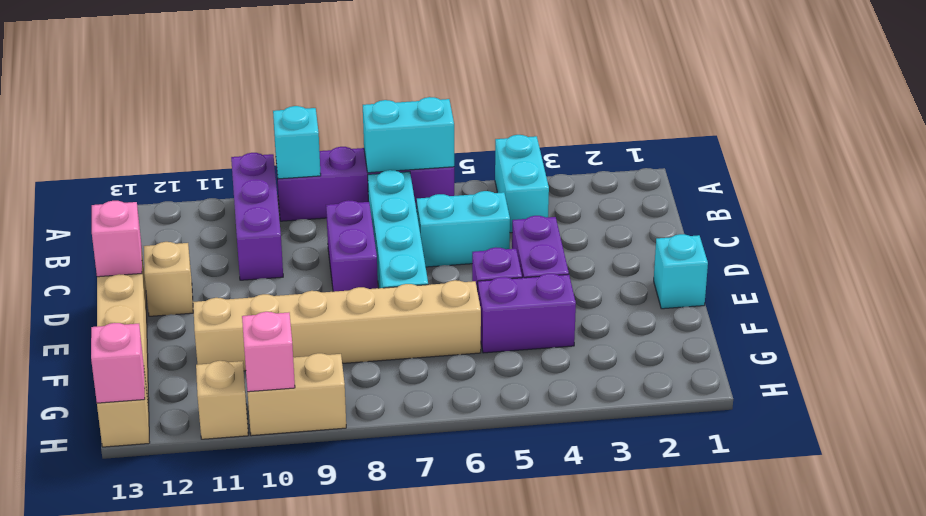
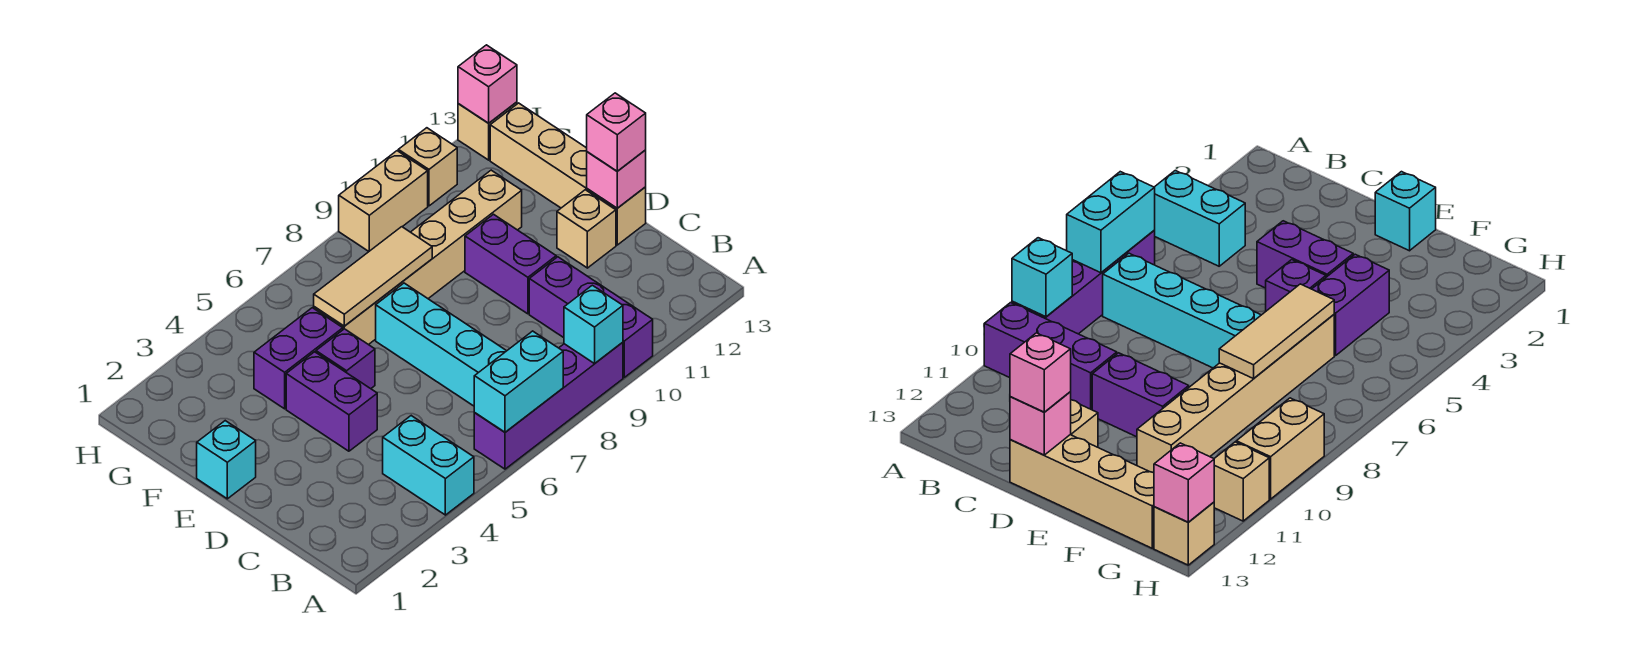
cyan 1x2 brick [417,191,510,267] -> none
purple 1x2 brick [326,200,378,292] -> purple 1x2 brick moved to [465,214,556,314]
none -> tan 1x3 tile [314,227,432,326]
pink 1x1 brick [242,312,295,392] -> pink 1x1 brick moved to [587,93,646,171]

